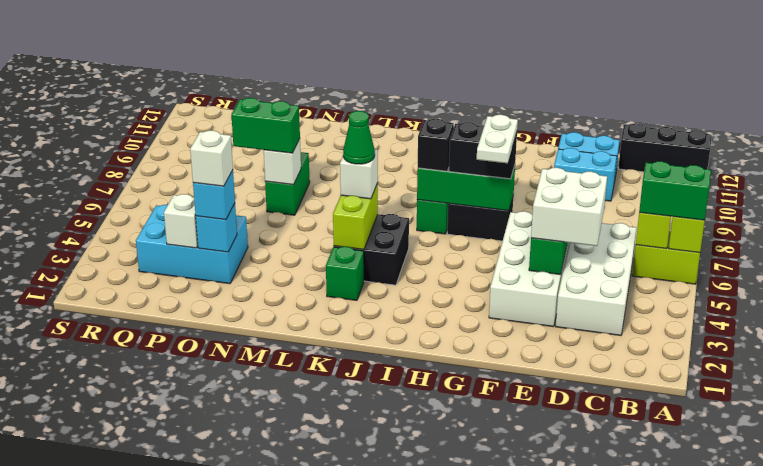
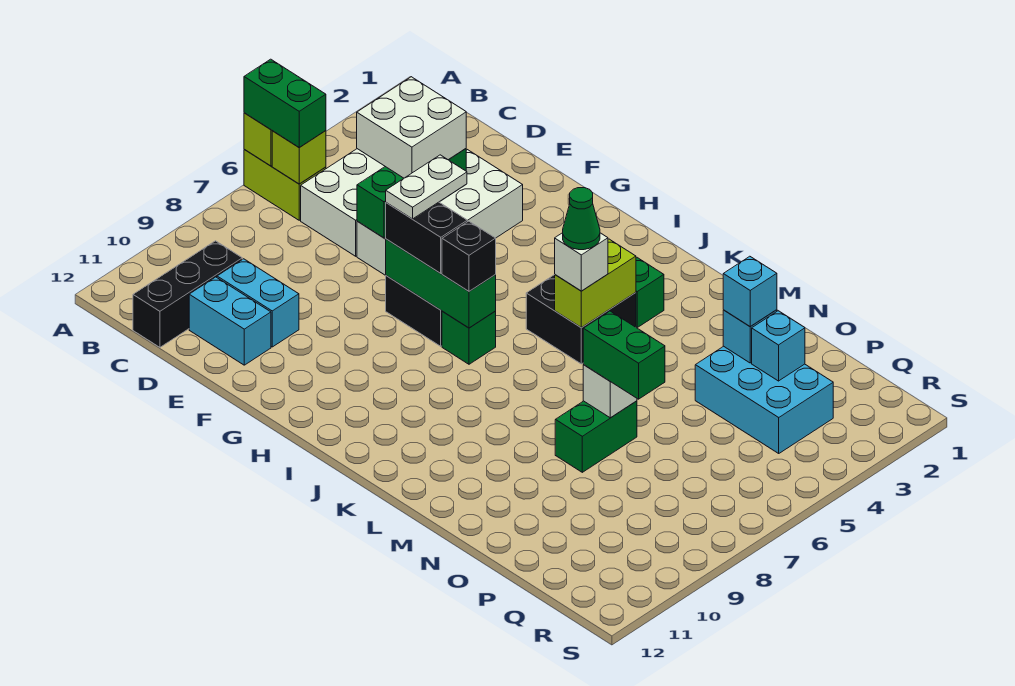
black 1x3 brick [618,124,712,172] -> black 1x3 brick turned to [133,241,242,347]
white 1x1 brick [190,131,233,186] -> none
white 1x1 brick [164,194,198,248] -> cyan 1x1 brick [752,311,805,381]

